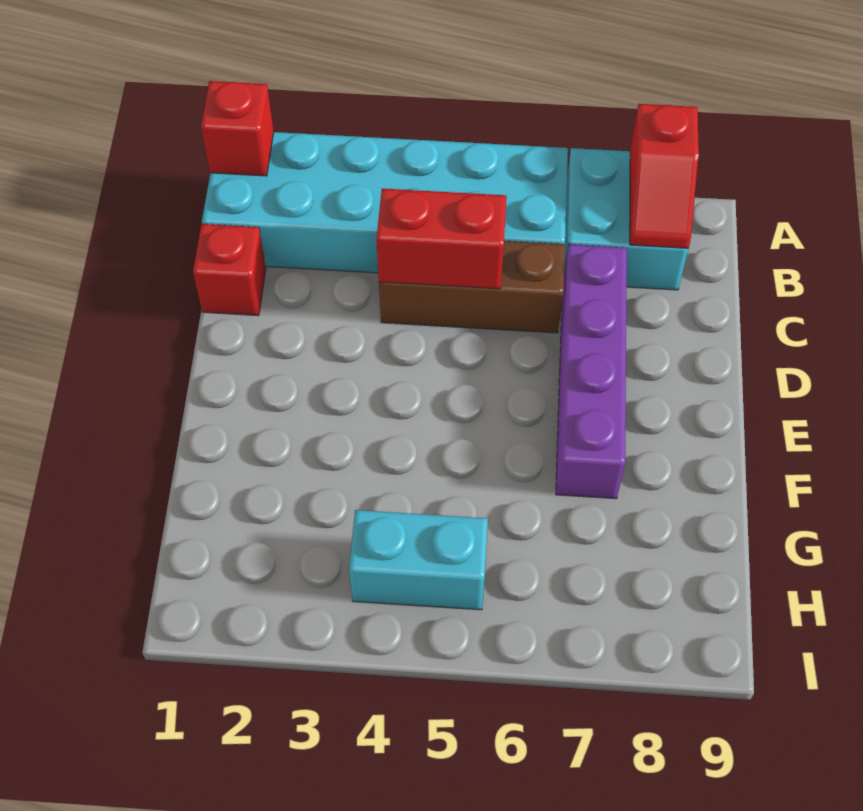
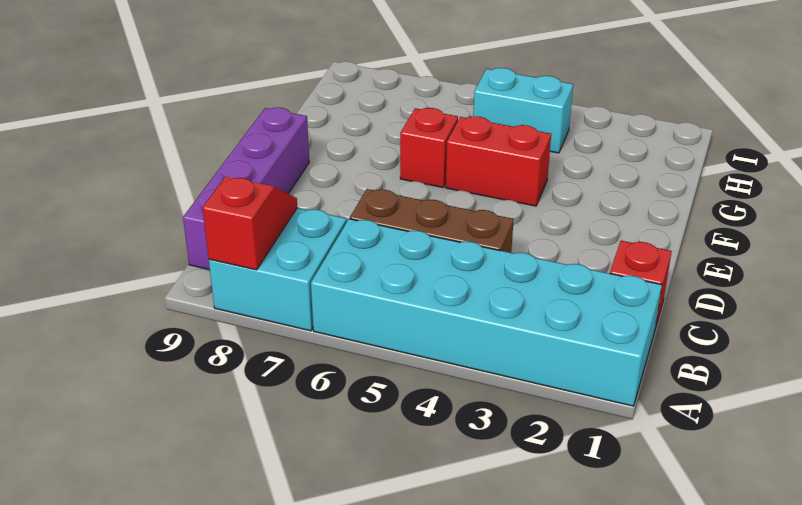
red 1x1 brick [201,81,274,176] -> red 1x1 brick moved to [400,108,458,187]
red 1x2 brick [376,188,507,289] -> red 1x2 brick moved to [446,116,551,206]
purple 1x4 brick [556,244,627,499] -> purple 1x4 brick moved to [183,107,309,270]

